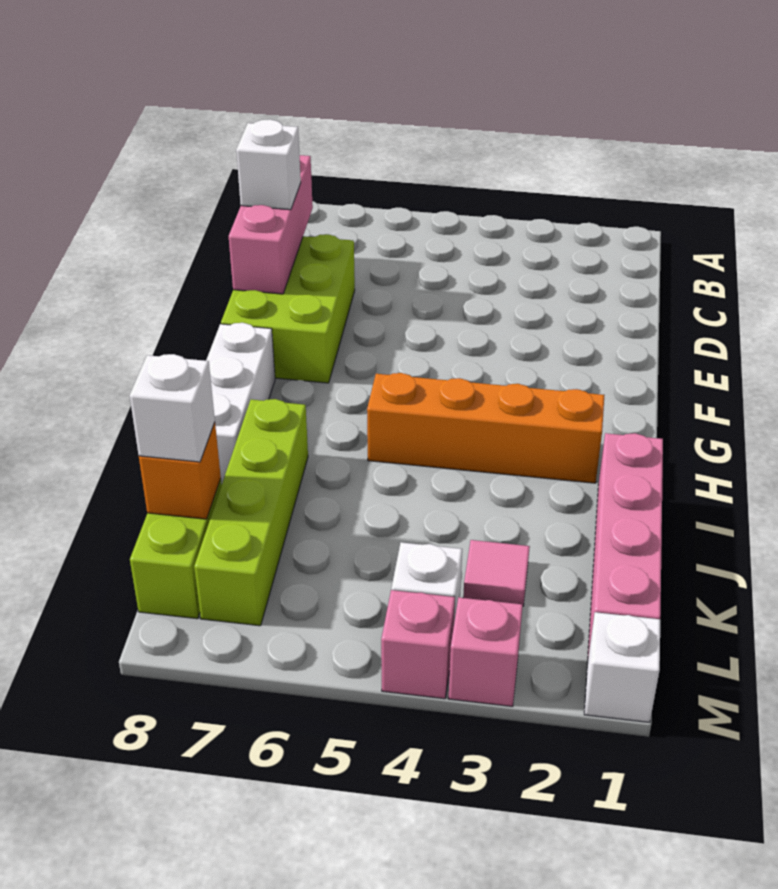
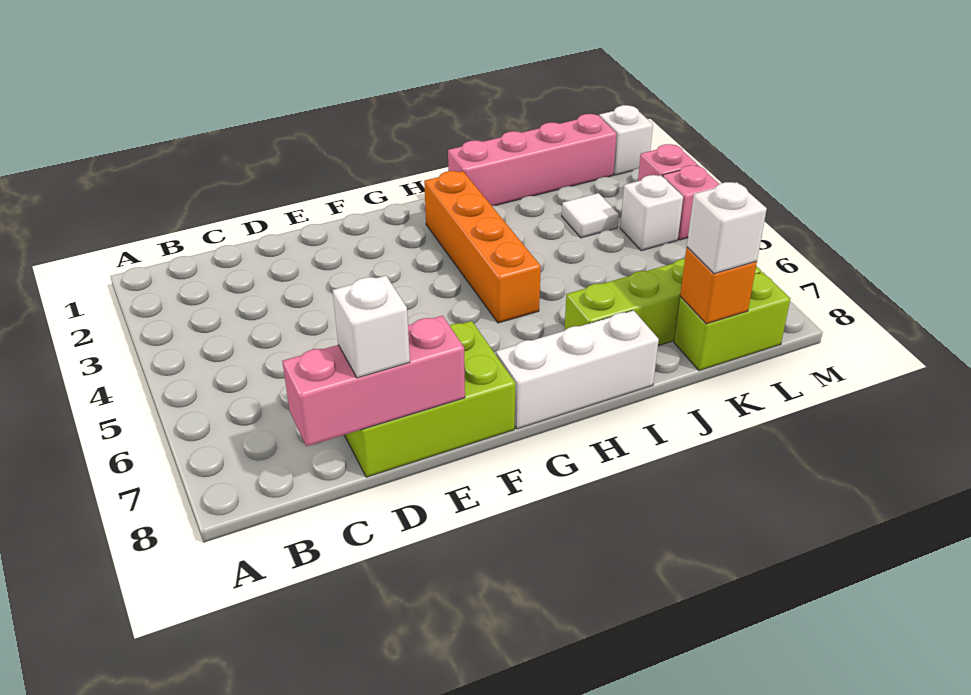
pink 1x1 tile [463,540,530,606] -> white 1x1 tile [562,193,619,238]

